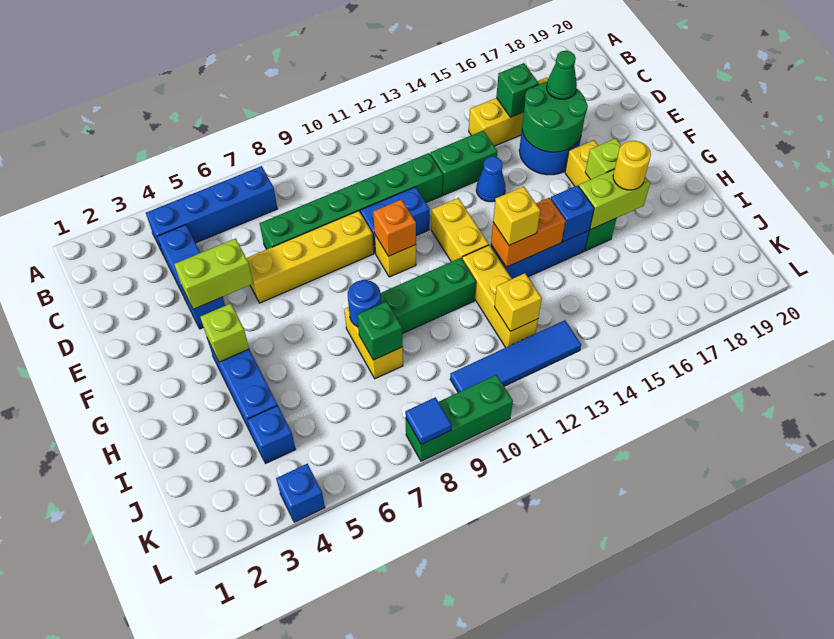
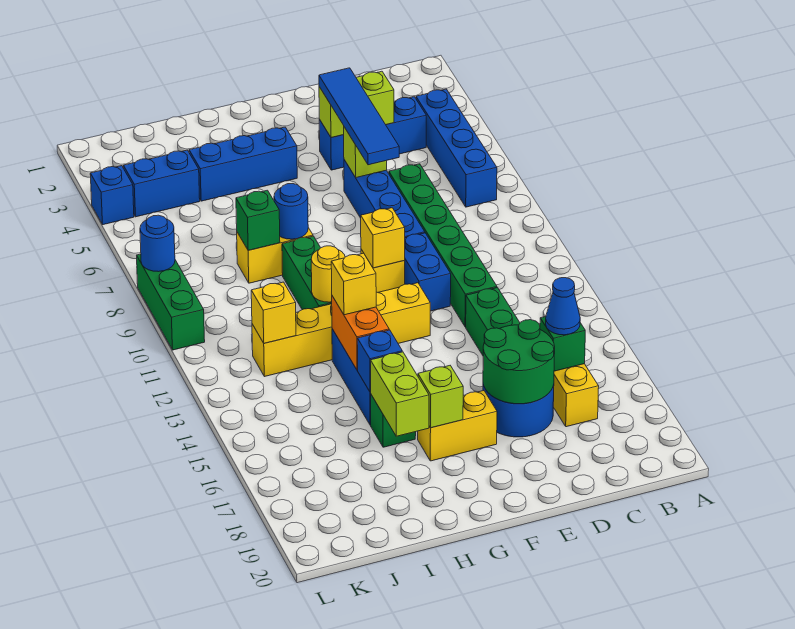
green 1x1 cone [546,51,577,99] -> none
lime 1x2 brick [174,238,253,309] -> lime 1x2 brick turned to [319,71,394,138]
yellow 1x4 brick [246,211,374,303] -> blue 1x4 brick [344,160,425,238]
blue 1x1 cone [476,156,505,202] -> blue 1x1 cone moved to [546,278,580,335]
orange 1x1 brick [373,199,416,256] -> yellow 1x1 brick [361,208,405,268]
lime 1x1 brick [200,303,249,362] -> lime 1x1 brick moved to [344,127,387,177]
yellow 1x1 round brick [613,141,651,190] -> yellow 1x1 round brick moved to [311,246,345,302]
blue 1x1 brick [247,406,296,463] -> blue 1x2 brick [123,150,200,217]
blue 1x4 tile [450,320,581,392] -> blue 1x4 tile moved to [319,68,399,165]
blue 1x1 tile [405,397,451,444] -> blue 1x1 round brick [140,215,175,272]

